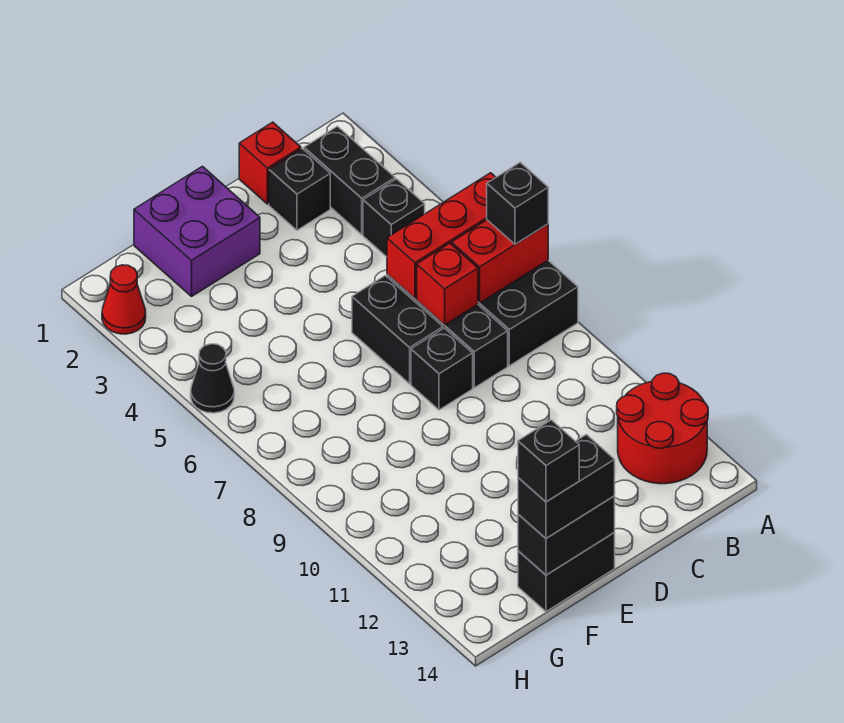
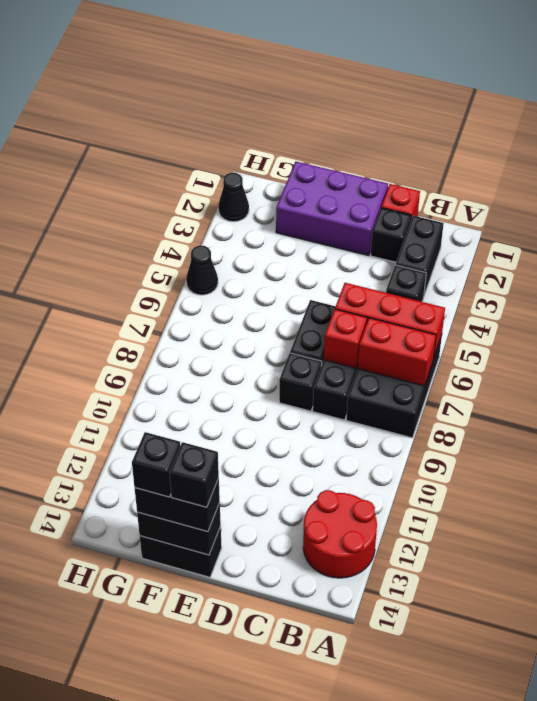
black 1x1 brick [487,162,548,244] -> black 1x1 brick moved to [169,442,219,507]
purple 2x2 brick [134,166,260,296] -> purple 2x3 brick [276,162,388,256]
red 1x1 cone [102,265,146,334] -> black 1x1 cone [218,173,249,222]

